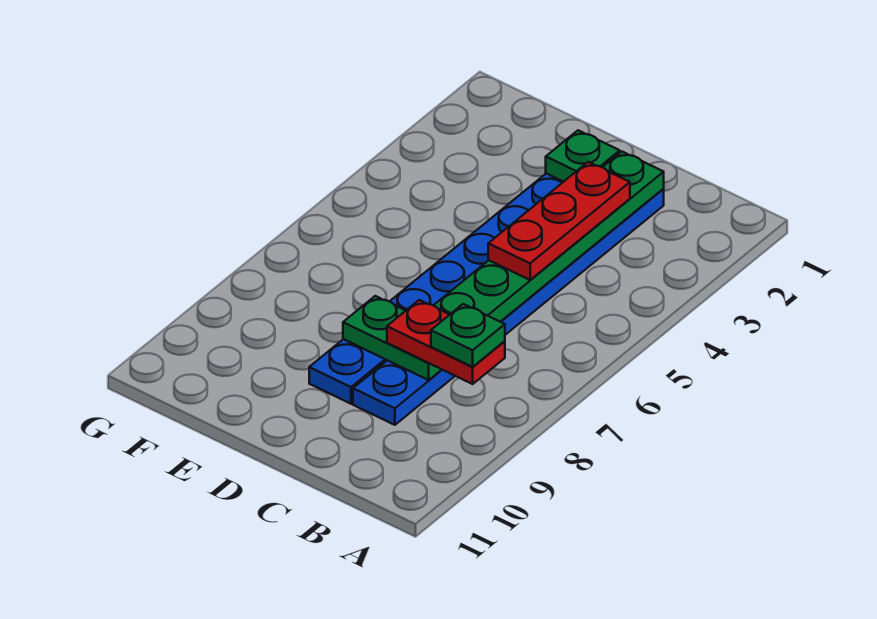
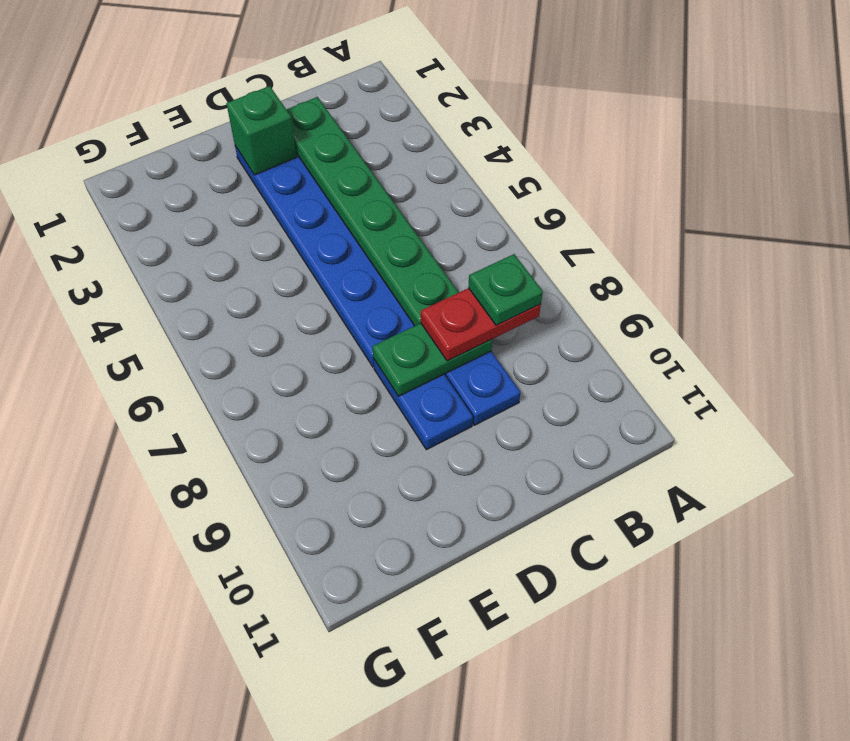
red 1x3 plate [488,162,630,280] -> none
green 1x1 plate [546,130,620,182] -> green 1x1 brick [227,86,297,175]

